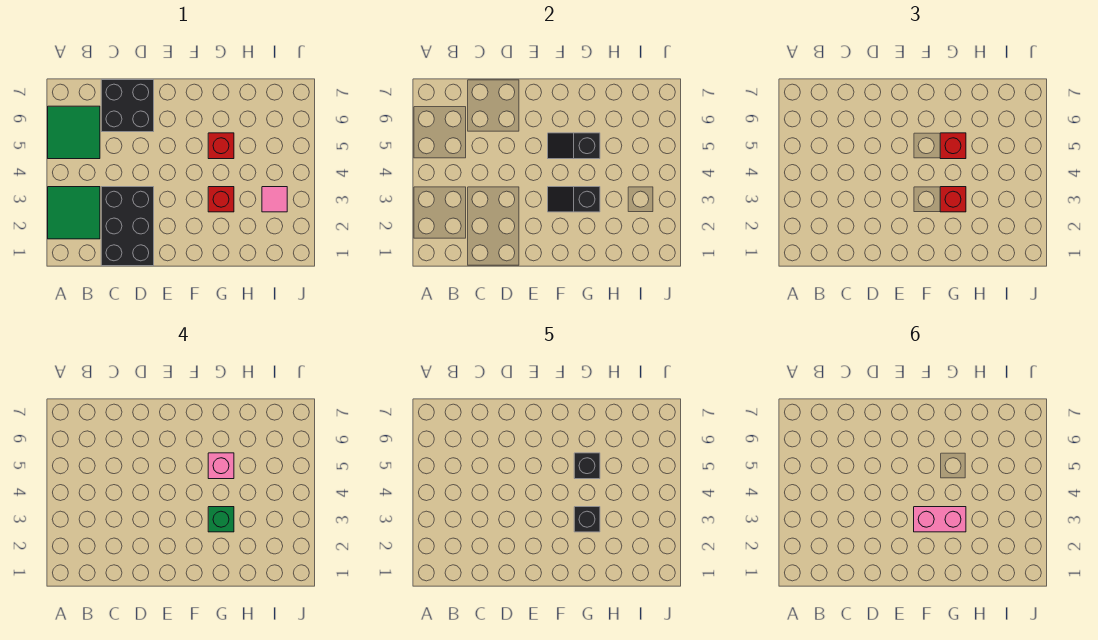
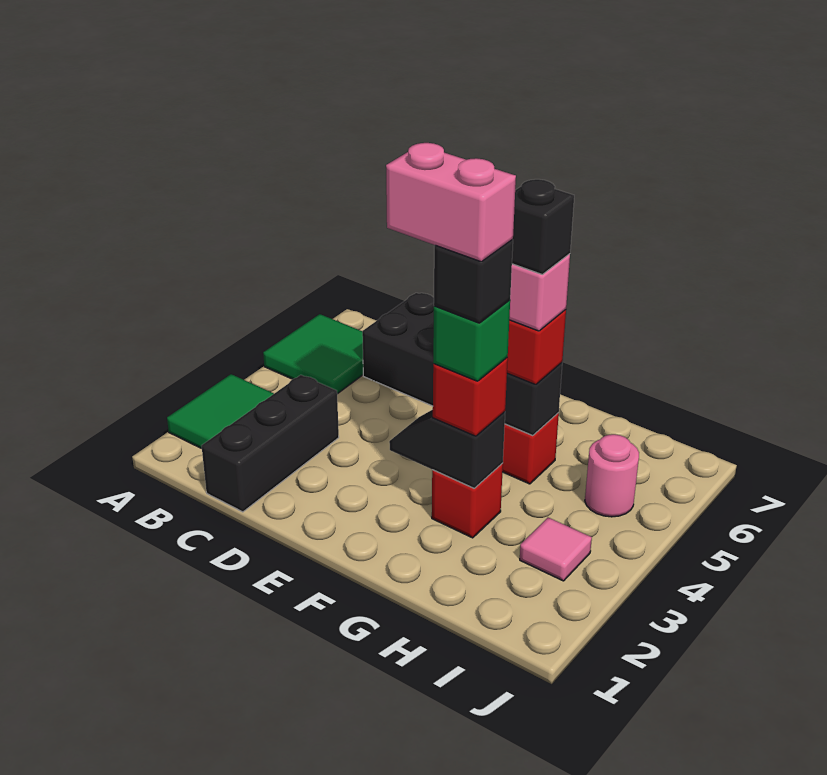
black 2x3 brick [101,187,154,266] -> black 1x3 brick [202,375,339,512]
none -> pink 1x1 round brick [585,434,639,517]

